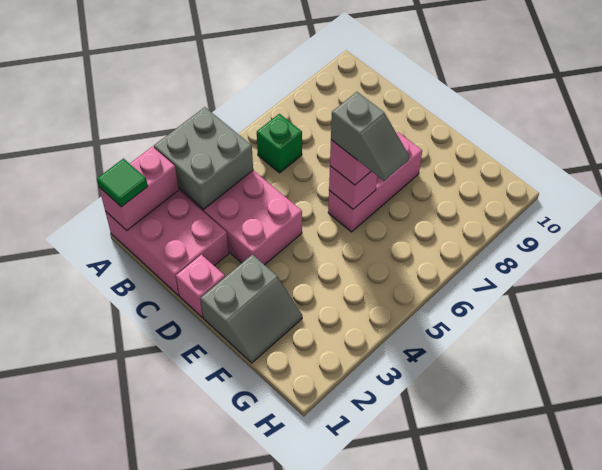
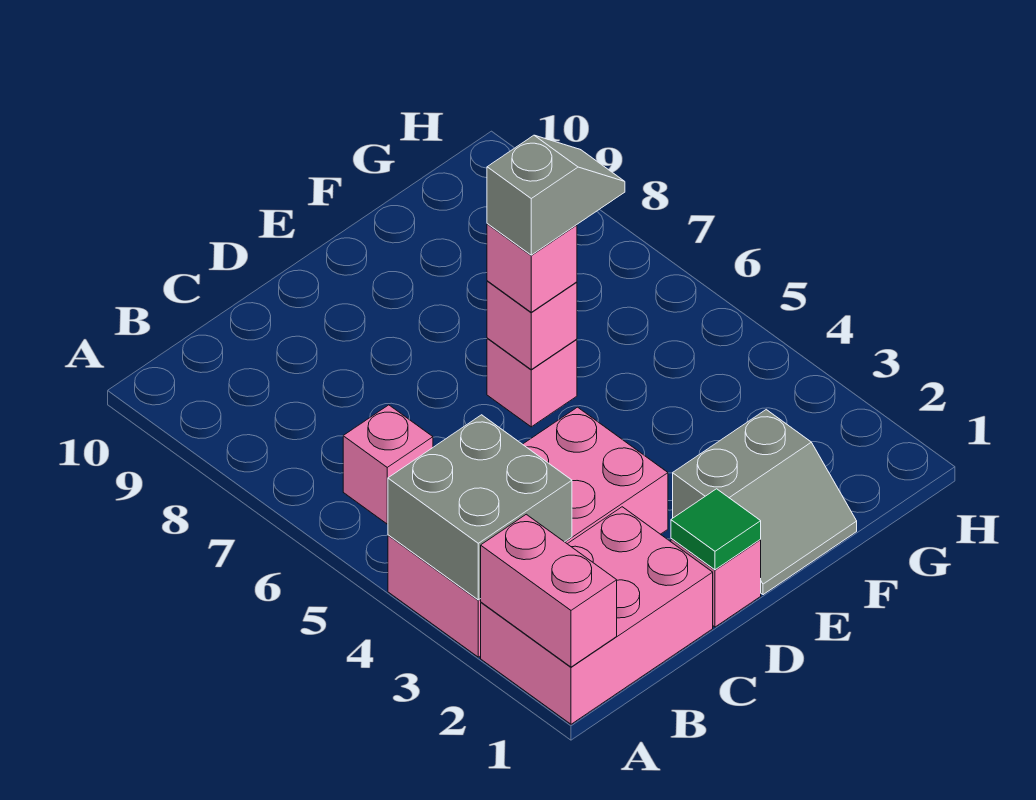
green 1x1 tile [97,159,148,207] -> green 1x1 tile moved to [671,489,761,570]
green 1x1 brick [257,114,302,173] -> pink 1x1 brick [343,405,433,524]
grey 2x2 slope [200,254,302,363] -> grey 2x2 slope turned to [673,410,857,595]
pink 1x3 brick [328,132,422,232] -> pink 1x1 brick [487,338,577,427]

